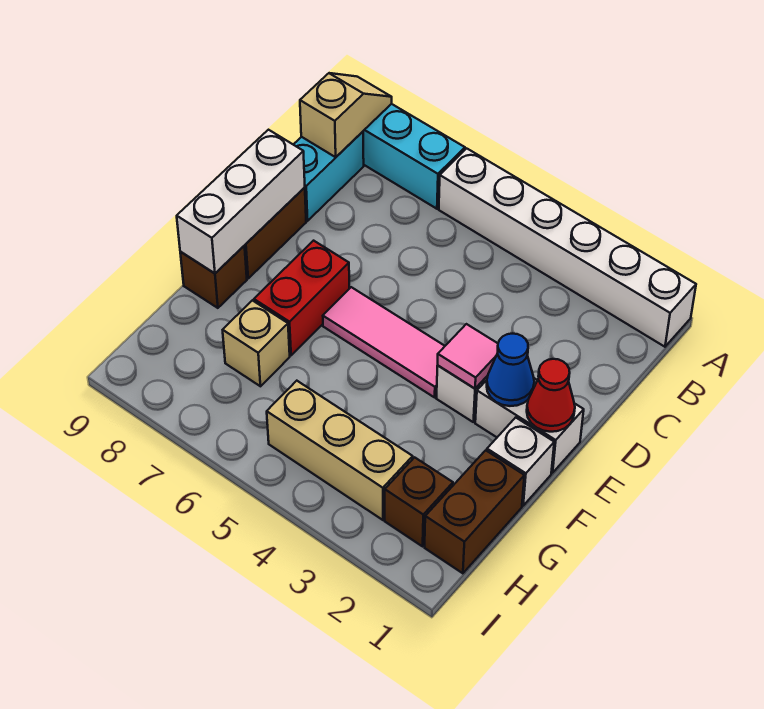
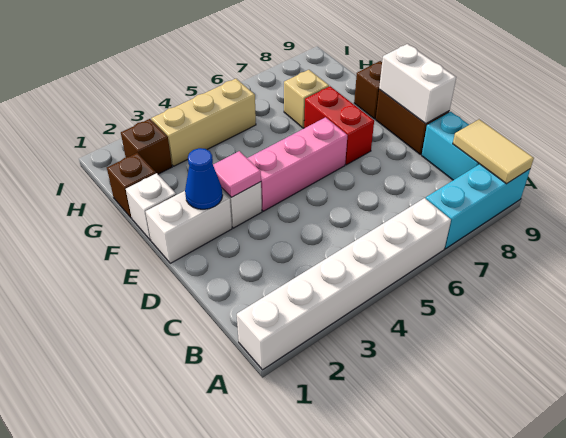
tan 1x2 slope [300,73,392,157] -> tan 1x2 tile [453,119,534,184]
white 1x3 brick [177,130,305,273] -> white 1x2 brick [379,44,456,124]
red 1x1 cone [527,359,575,432] -> none
pink 1x3 tile [323,287,445,397] -> pink 1x3 brick [247,117,347,211]
brown 1x2 brick [425,450,524,573] -> brown 1x1 brick [107,153,156,218]

